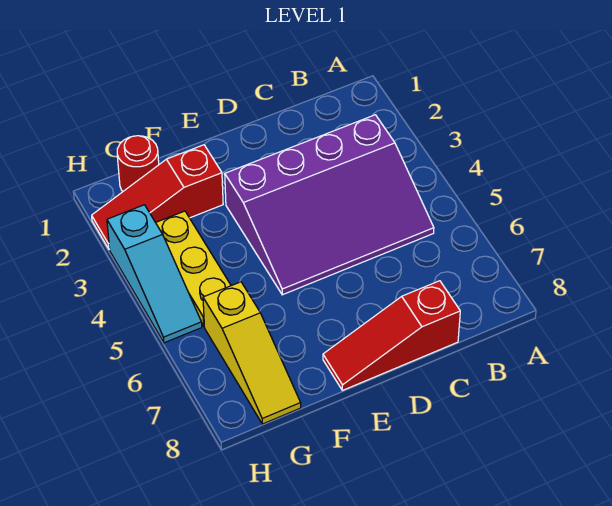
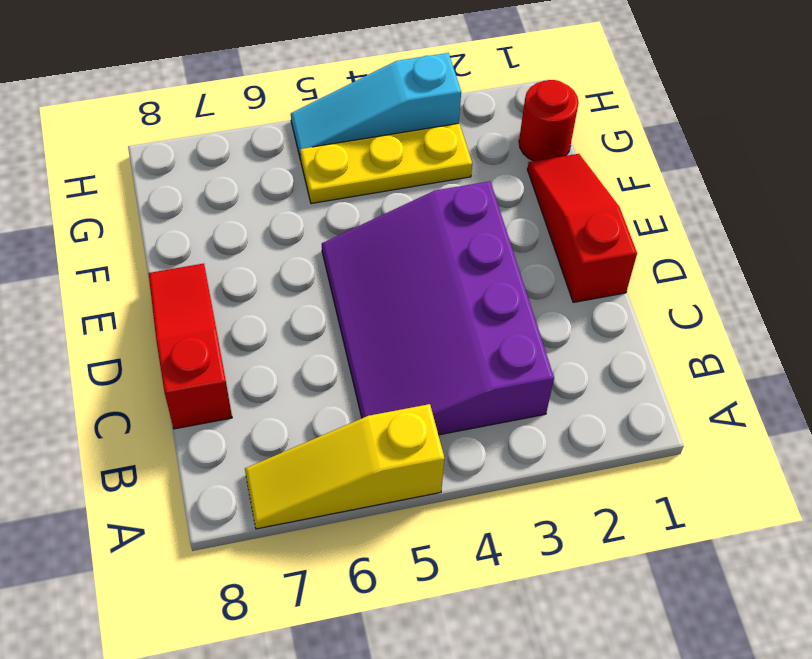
red 1x3 slope [92,145,223,249] -> red 1x3 slope moved to [527,154,637,302]
yellow 1x3 slope [203,282,301,424] -> yellow 1x3 slope moved to [245,404,445,529]

